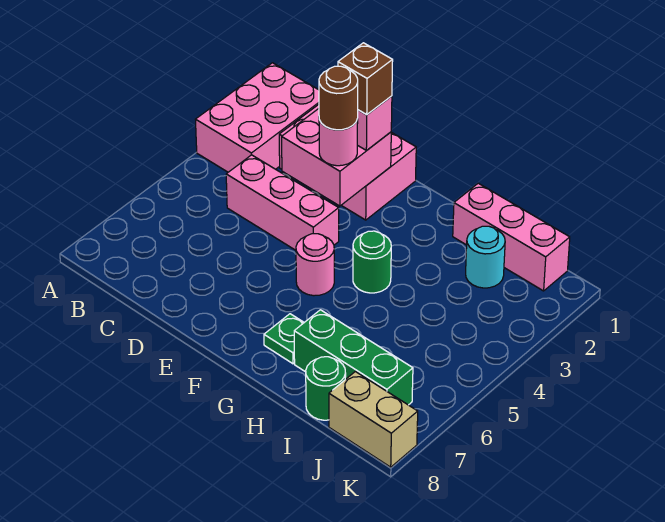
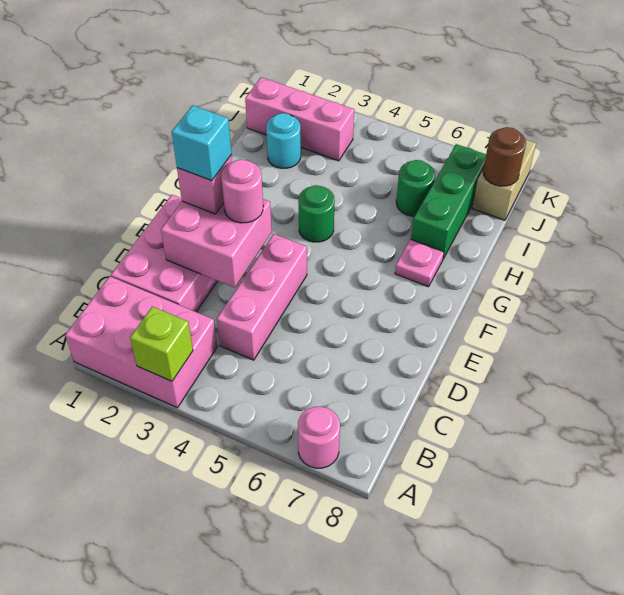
none -> lime 1x1 brick [130,307,193,381]
brown 1x1 brick [338,43,393,115] -> cyan 1x1 brick [172,105,231,181]
brown 1x1 round brick [319,66,358,130] -> brown 1x1 round brick moved to [483,127,526,186]
pink 1x1 round brick [296,234,334,296] -> pink 1x1 round brick moved to [298,407,340,468]
green 1x1 plate [264,314,304,364] -> pink 1x1 plate [395,239,444,287]
pink 1x3 brick [453,183,570,291] -> pink 1x3 brick turned to [245,77,354,161]
green 1x1 round brick [306,357,346,420] -> green 1x1 round brick moved to [396,160,435,216]

